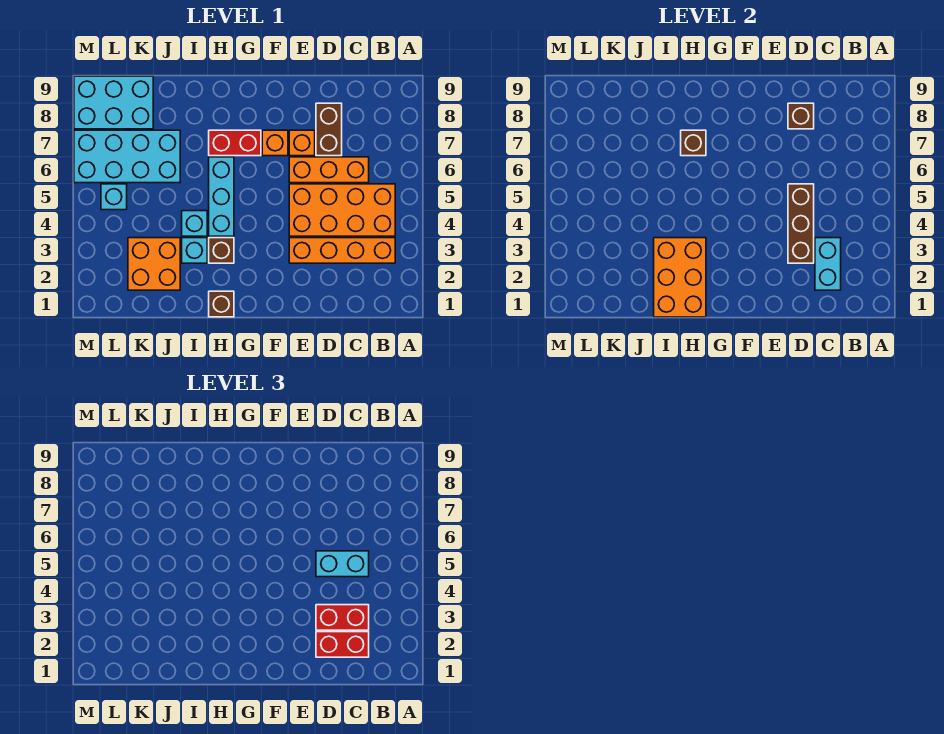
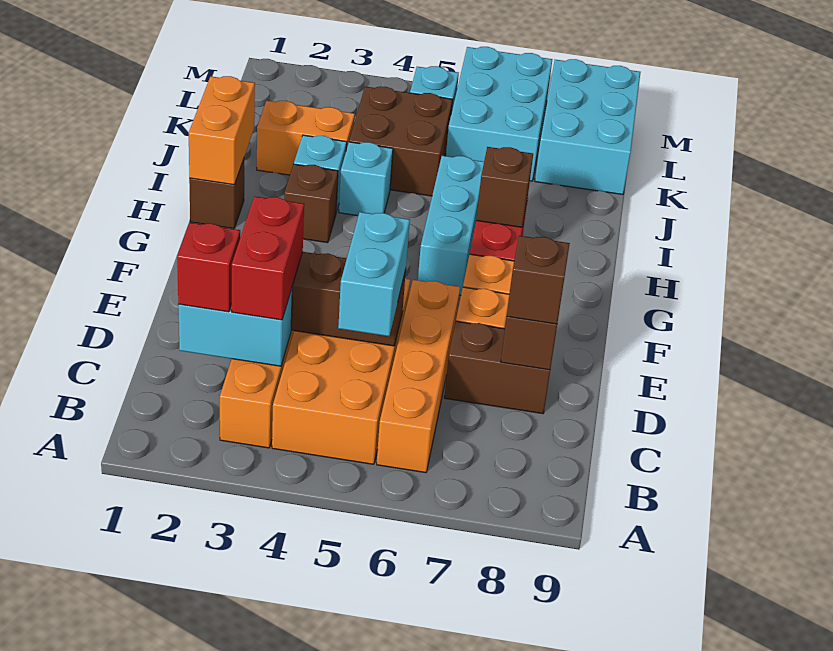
red 1x2 brick [316,632,369,657] -> red 1x1 brick [177,223,240,312]
orange 1x3 brick [289,157,369,183] -> orange 1x4 brick [377,280,460,473]
none -> brown 1x1 brick [507,236,570,324]
orange 2x3 brick [654,238,706,317] -> orange 1x2 brick [189,76,255,185]
cyan 1x3 brick [209,157,234,236] -> cyan 1x3 brick turned to [418,156,484,295]
orange 2x2 brick [128,238,180,290] -> orange 1x2 brick [257,101,355,175]
none -> brown 2x2 brick [349,87,453,196]
cyan 2x4 brick [74,130,180,183] -> cyan 2x3 brick [446,47,552,181]

